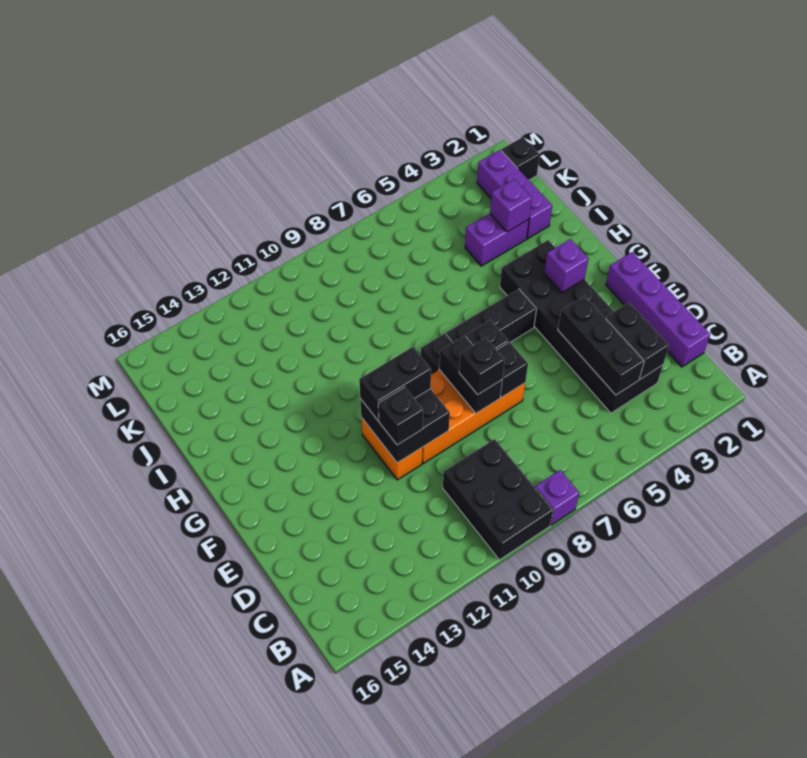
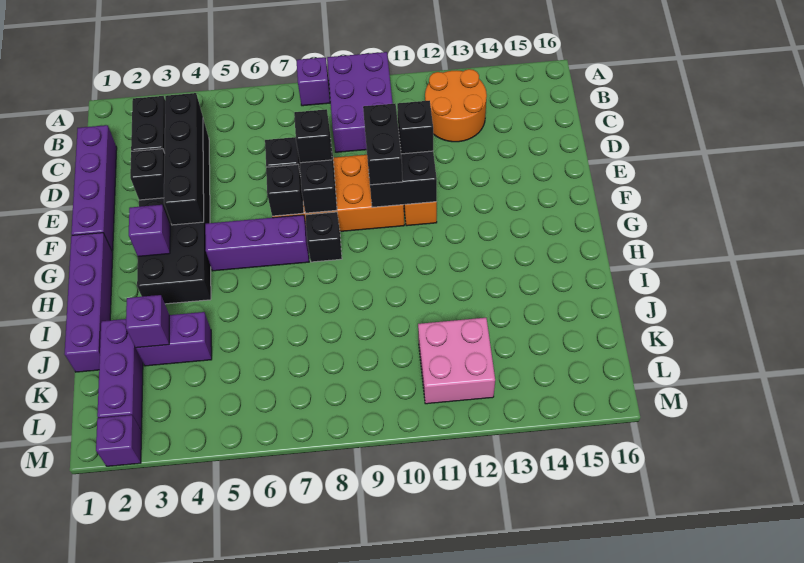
black 2x3 brick [443,439,553,560] -> purple 2x3 brick [327,52,393,152]
none -> orange 2x2 round brick [425,69,487,142]
black 1x3 brick [558,296,644,395] -> black 1x4 brick [164,93,204,225]
black 1x2 brick [359,347,431,421] -> black 1x2 brick turned to [363,104,403,185]
none -> purple 1x4 brick [65,233,113,372]
black 1x3 brick [446,289,537,342] -> purple 1x3 brick [205,215,309,271]
none -> pink 2x2 brick [418,318,495,404]
black 1x1 brick [501,137,540,180] -> black 1x1 brick moved to [130,149,165,200]
none -> purple 1x1 brick [96,415,142,466]

